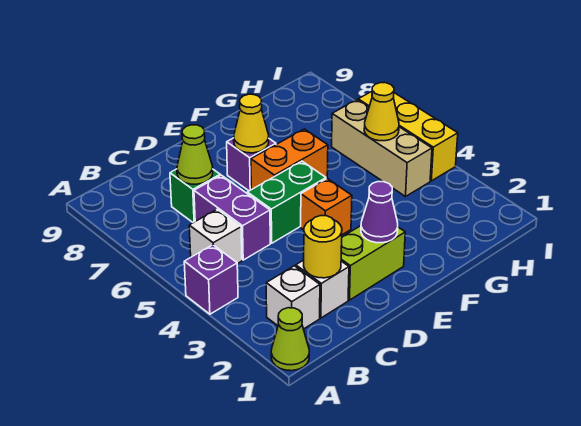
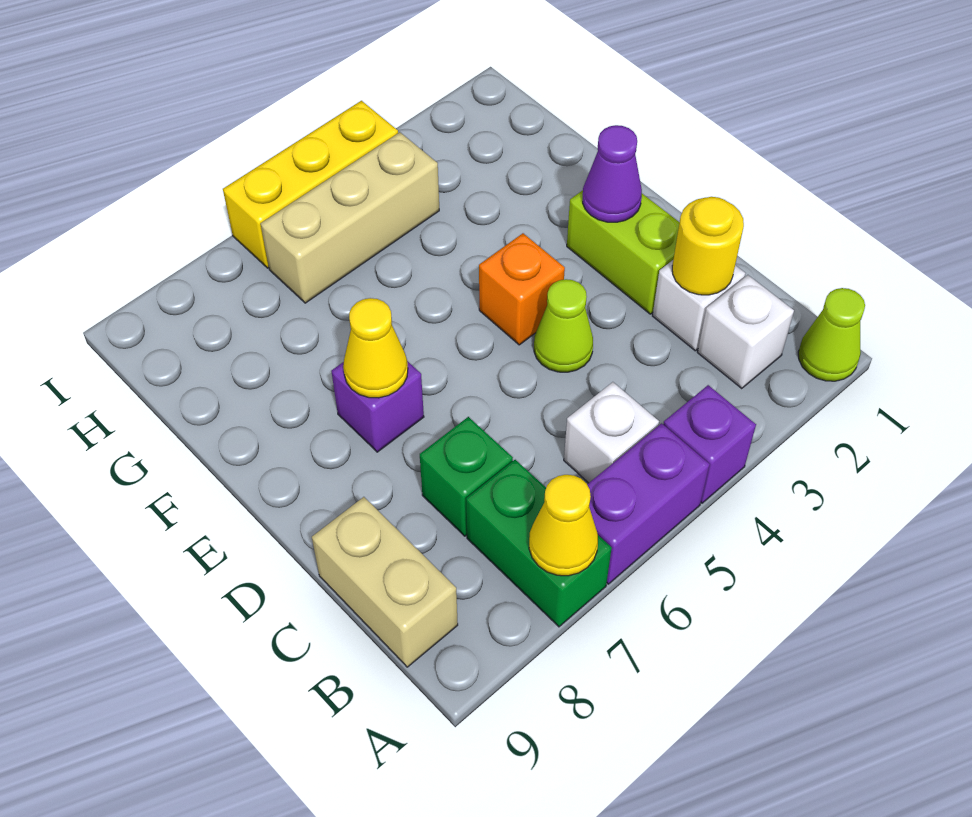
none -> tan 1x2 brick [312,497,458,667]
purple 1x2 brick [194,175,270,260] -> purple 1x2 brick moved to [587,423,710,584]
lime 1x1 cone [177,125,213,184] -> lime 1x1 cone moved to [534,279,593,372]
green 1x2 brick [247,161,326,243] -> green 1x2 brick moved to [466,460,612,627]
orange 1x2 brick [251,129,328,190] -> none
yellow 1x1 cone [364,83,399,141] -> yellow 1x1 cone moved to [529,475,598,576]

